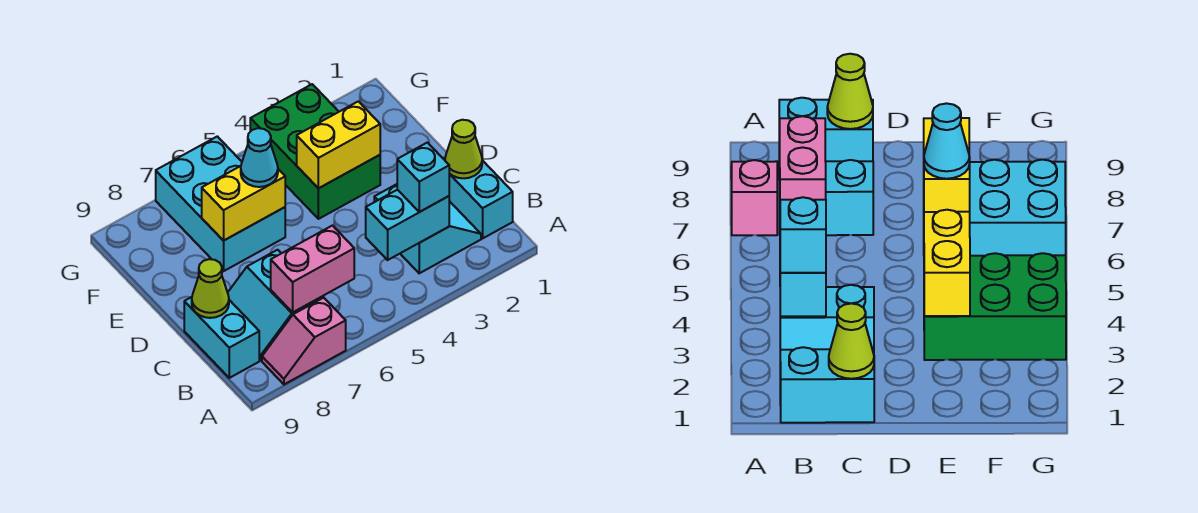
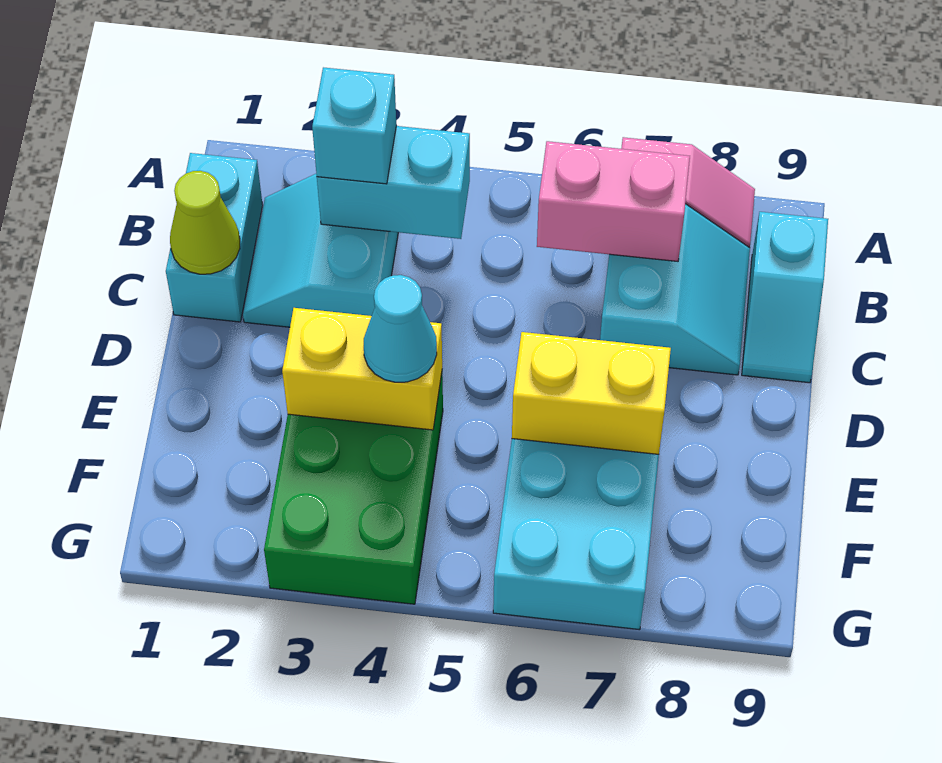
cyan 1x2 brick [184,297,259,378] -> cyan 1x2 slope [742,212,828,383]
lime 1x1 cone [192,259,229,318] -> none
cyan 1x1 cone [241,128,278,187] -> cyan 1x1 cone moved to [364,275,437,382]

